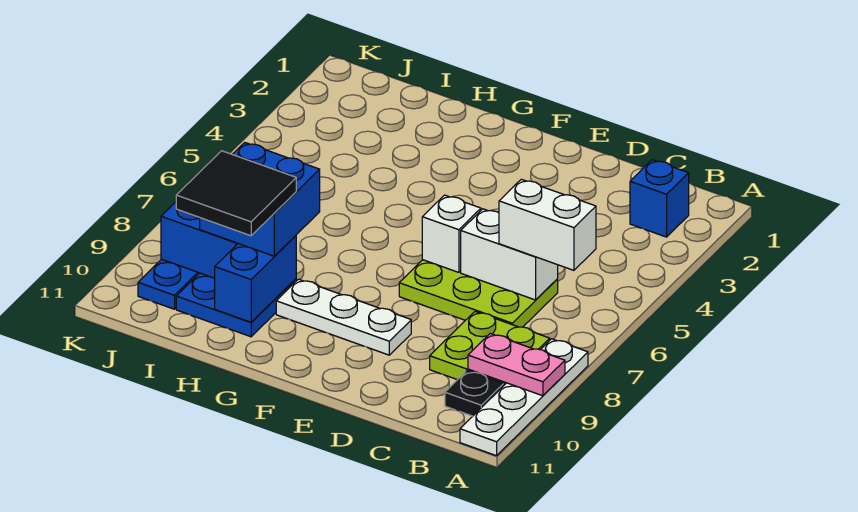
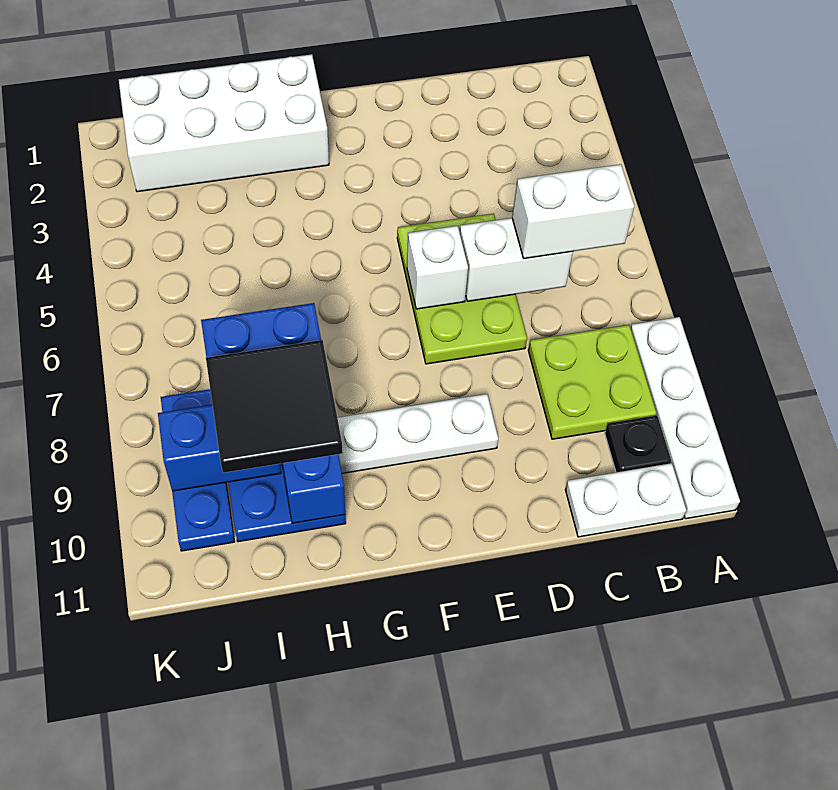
pink 1x2 plate [468,334,565,396] -> none
blue 1x1 brick [630,160,689,237] -> none
none -> white 1x2 plate [565,463,686,537]
lime 2x3 plate [399,260,558,327] -> lime 2x3 plate turned to [397,213,527,364]
none -> white 2x4 brick [119,54,329,192]

